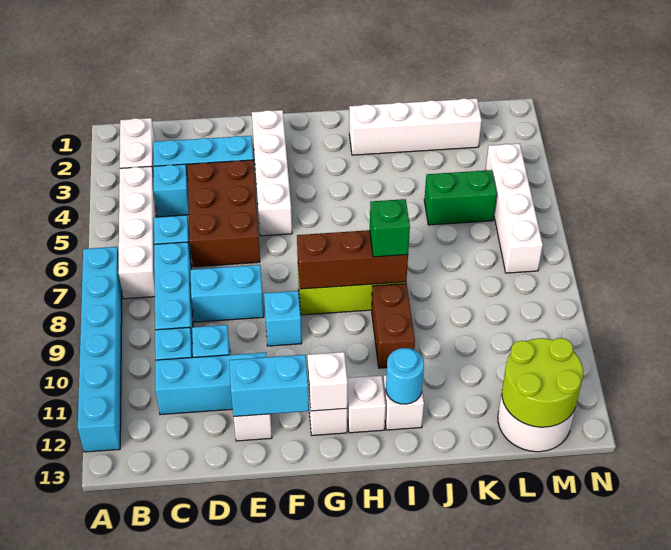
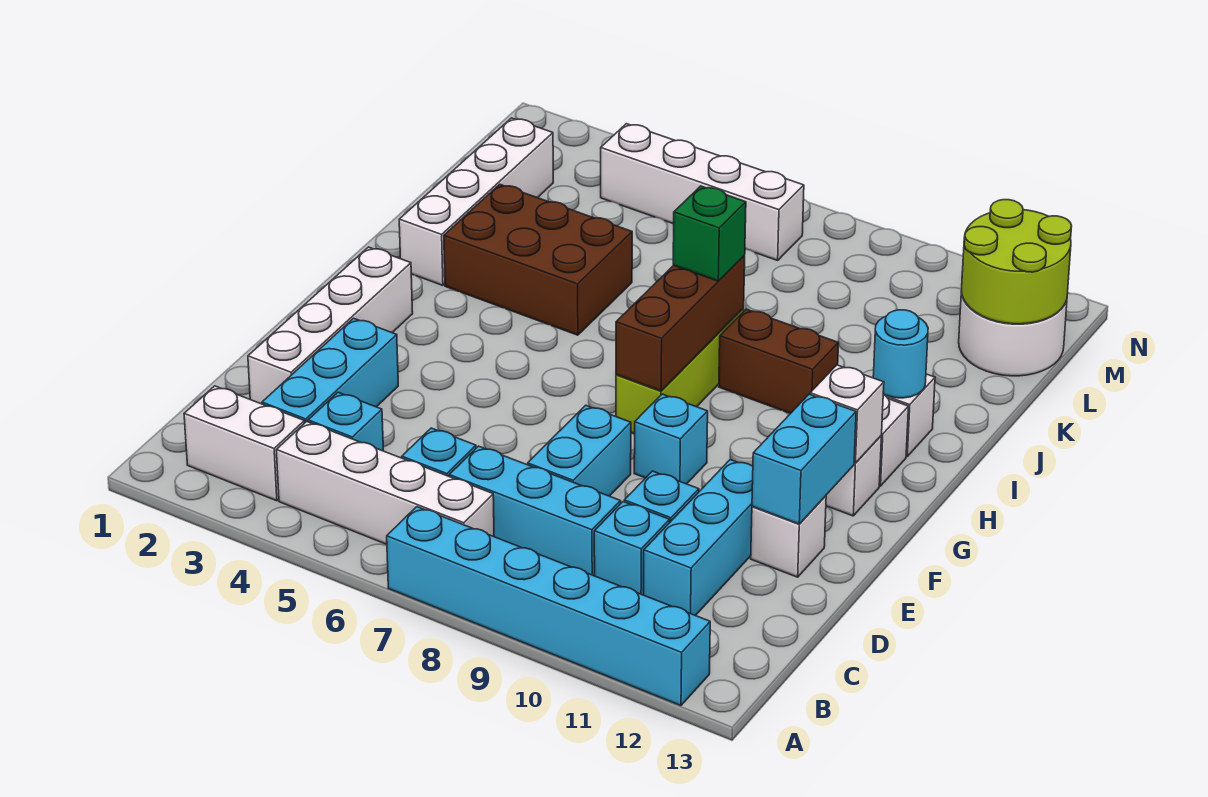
brown 2x3 brick [187,160,260,267] -> brown 2x3 brick moved to [444,184,632,335]
white 1x4 brick [252,110,292,236] -> white 1x4 brick turned to [248,247,413,404]
green 1x2 brick [424,170,497,225] -> none

